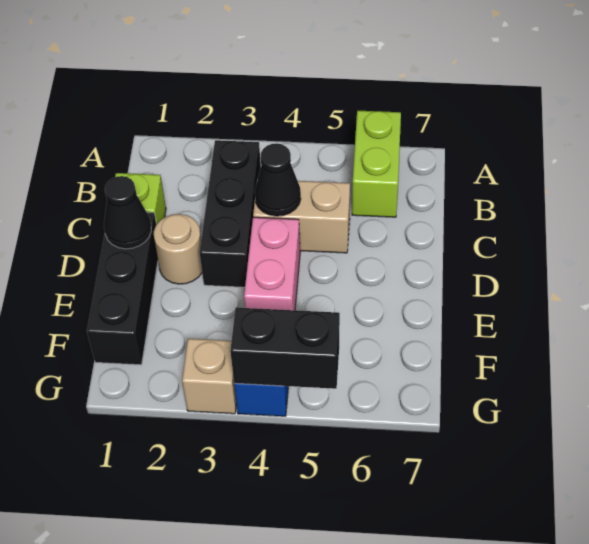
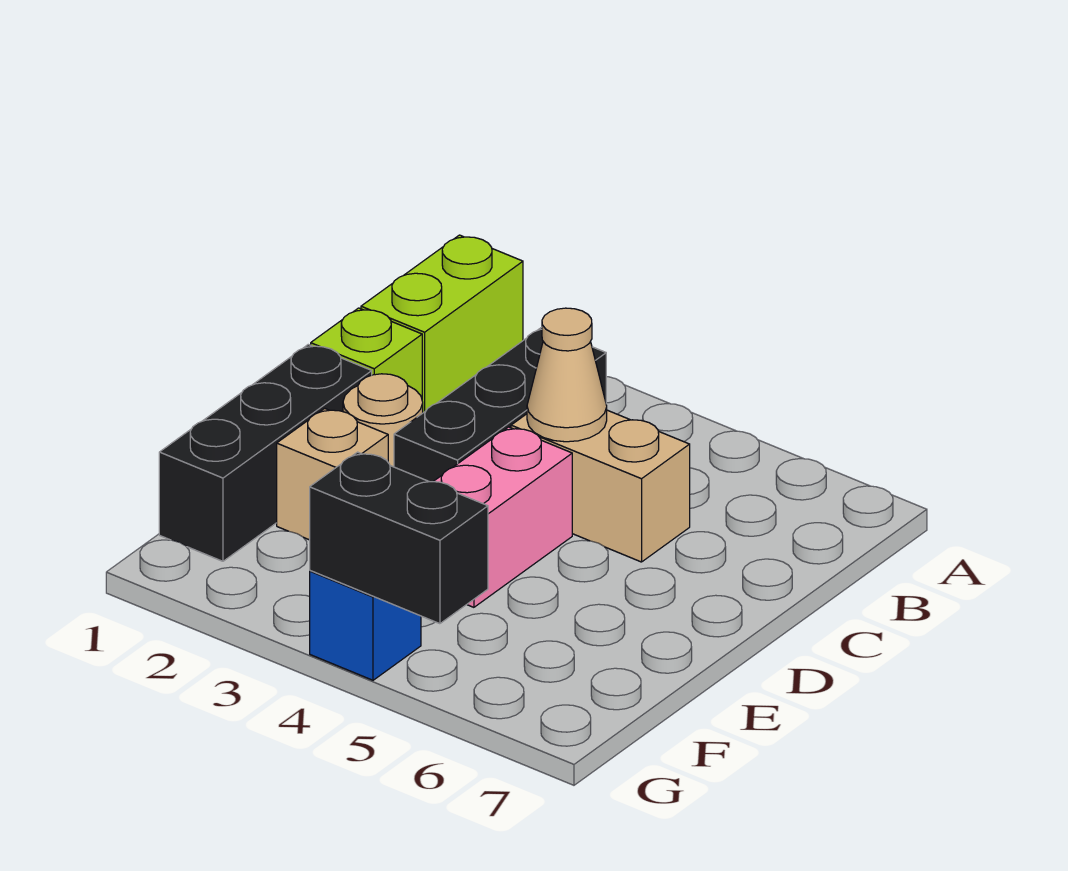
lime 1x2 brick [352,110,401,217] -> lime 1x2 brick moved to [361,235,523,413]
black 1x1 cone [255,143,301,216] -> tan 1x1 cone [527,308,607,442]
black 1x1 cone [104,176,151,249] -> none
tan 1x1 brick [182,339,236,414] -> tan 1x1 brick moved to [277,408,388,540]

